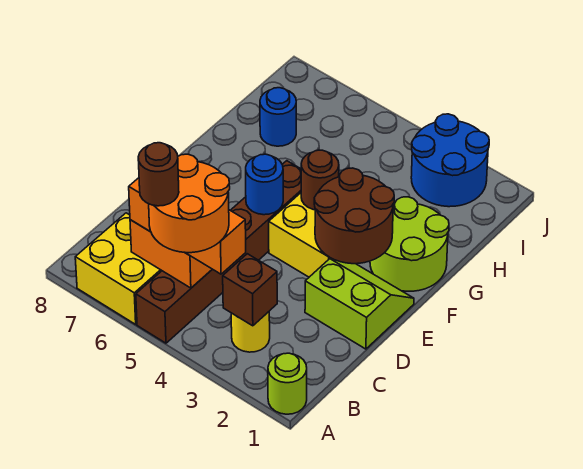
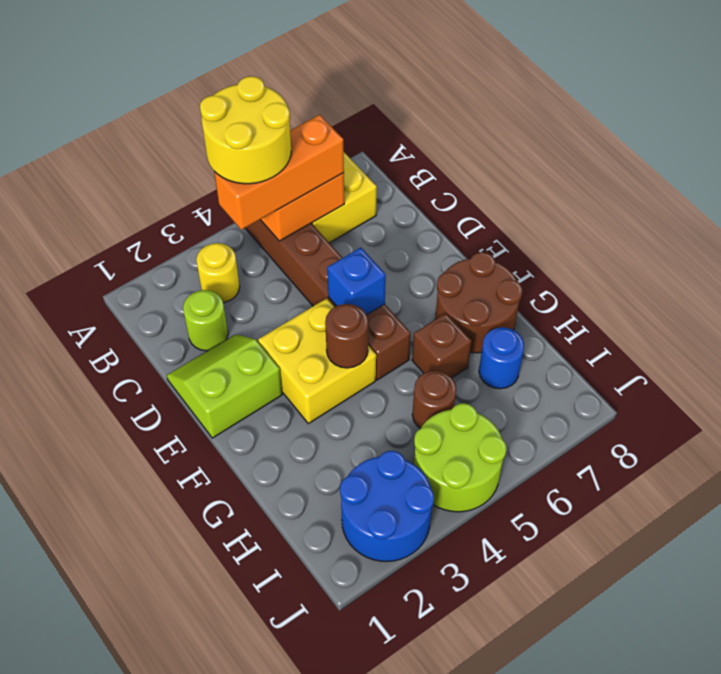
lime 1x1 round brick [268,353,307,414] -> lime 1x1 round brick moved to [183,290,228,351]
orange 2x2 round brick [149,154,230,253] -> yellow 2x2 round brick [200,76,291,184]
brown 1x1 round brick [138,143,179,206] -> brown 1x1 round brick moved to [412,371,456,429]
brown 1x1 brick [223,254,277,326] -> brown 1x1 brick moved to [412,313,471,378]
lime 2x2 slope [305,259,414,349] -> lime 2x2 slope turned to [167,334,282,438]
brown 2x2 round brick [314,168,394,264] -> brown 2x2 round brick moved to [436,252,522,353]
blue 1x1 round brick [246,154,283,215] -> blue 1x1 brick [327,247,386,315]
lime 2x2 round brick [370,197,449,291] -> lime 2x2 round brick moved to [414,403,506,512]

